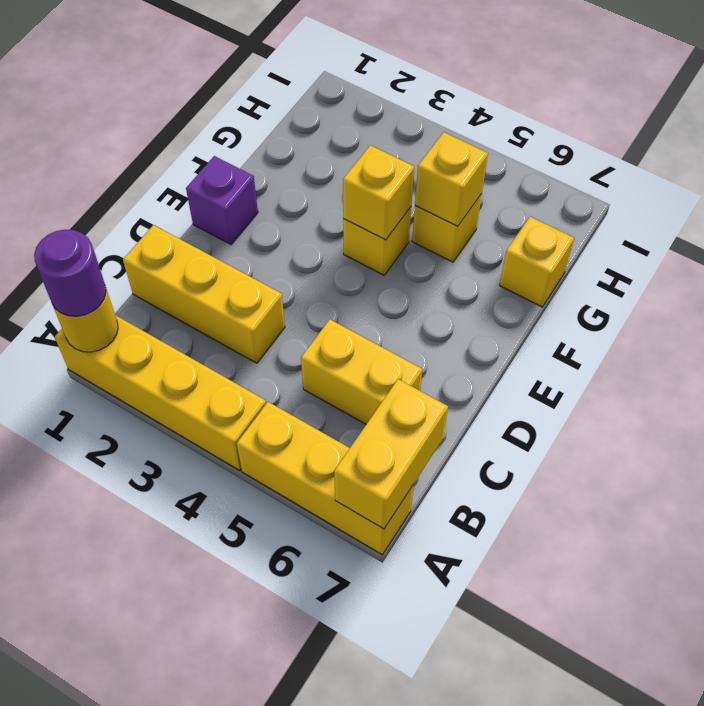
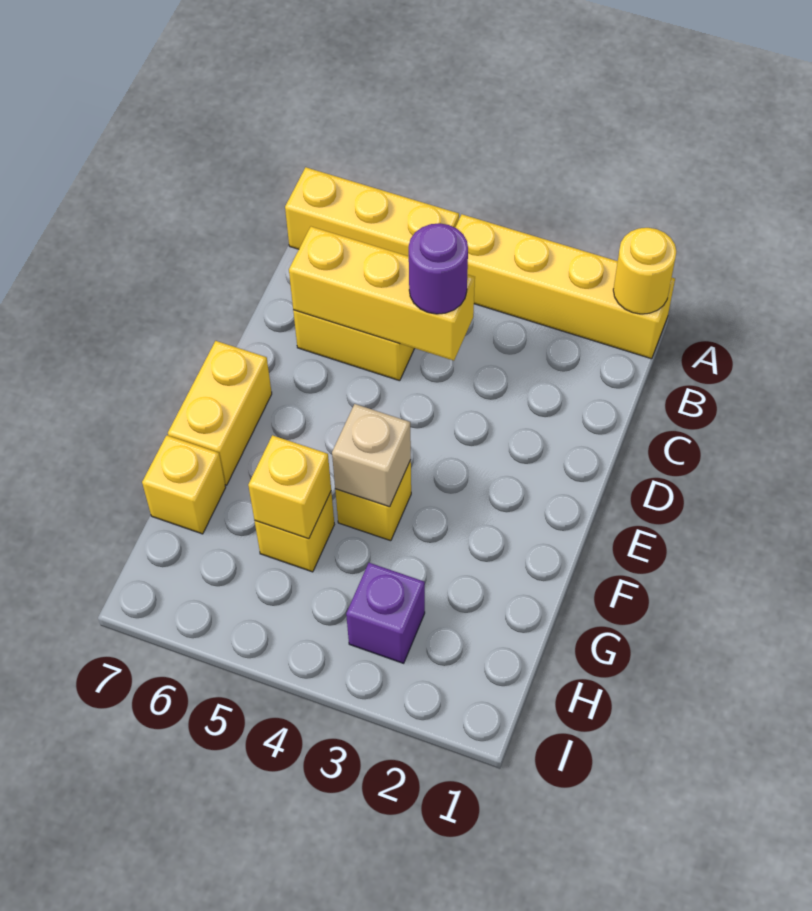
purple 1x1 round brick [34,229,106,316] -> purple 1x1 round brick moved to [409,223,468,314]
yellow 1x2 brick [334,379,448,529] -> yellow 1x2 brick moved to [168,341,272,485]
yellow 1x3 brick [123,225,285,363] -> yellow 1x3 brick moved to [289,227,475,361]
purple 1x1 brick [186,156,258,244] -> purple 1x1 brick moved to [346,563,425,663]
yellow 1x1 brick [343,145,414,240] -> tan 1x1 brick [332,404,411,507]

